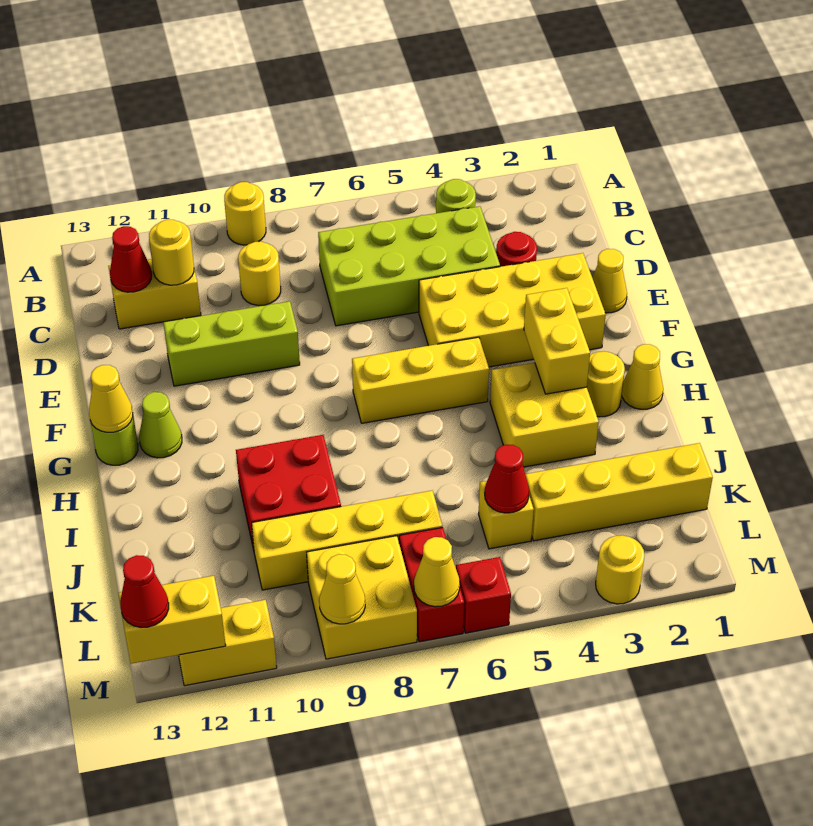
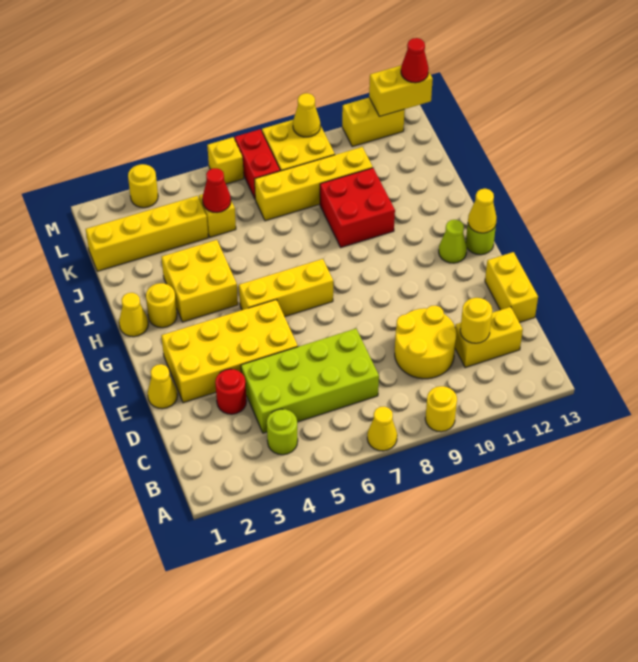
yellow 1x1 round brick [238,242,281,306] -> yellow 2x2 round brick [395,306,456,379]
red 1x1 cone [110,226,152,292] -> none
lime 1x3 brick [163,301,300,386] -> none
yellow 1x2 brick [524,288,590,394] -> yellow 1x2 brick moved to [485,252,538,323]
red 1x1 brick [456,557,511,633] -> yellow 1x1 brick [207,137,244,184]
yellow 1x1 cone [414,537,460,607] -> yellow 1x1 cone moved to [367,407,397,451]

